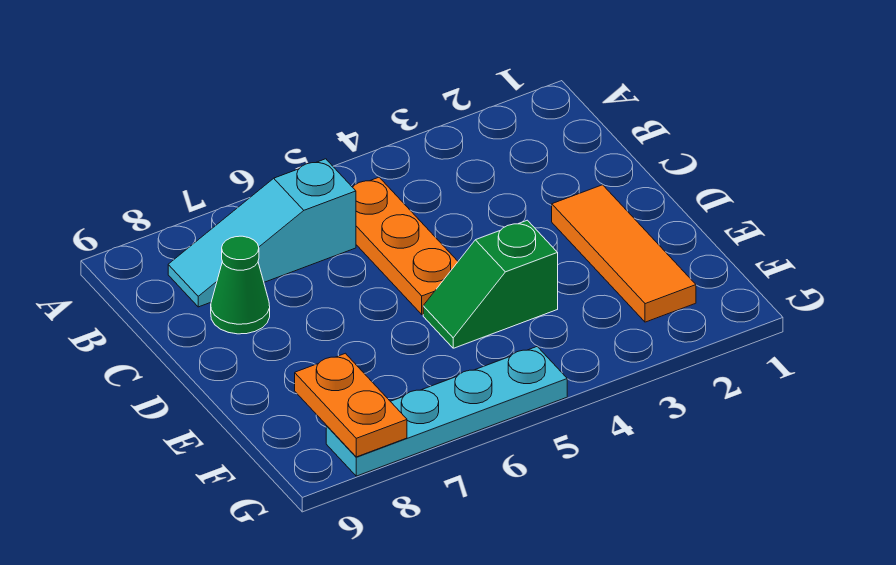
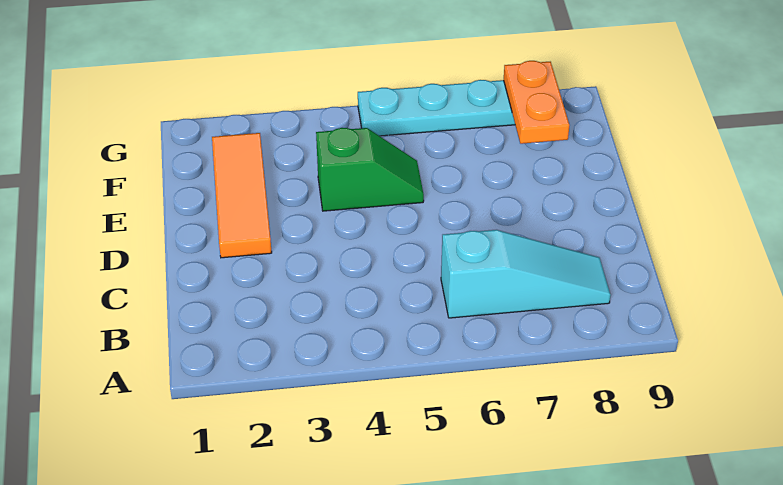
orange 1x3 plate [353,177,458,314] -> none
green 1x1 cone [211,236,270,334] -> none

